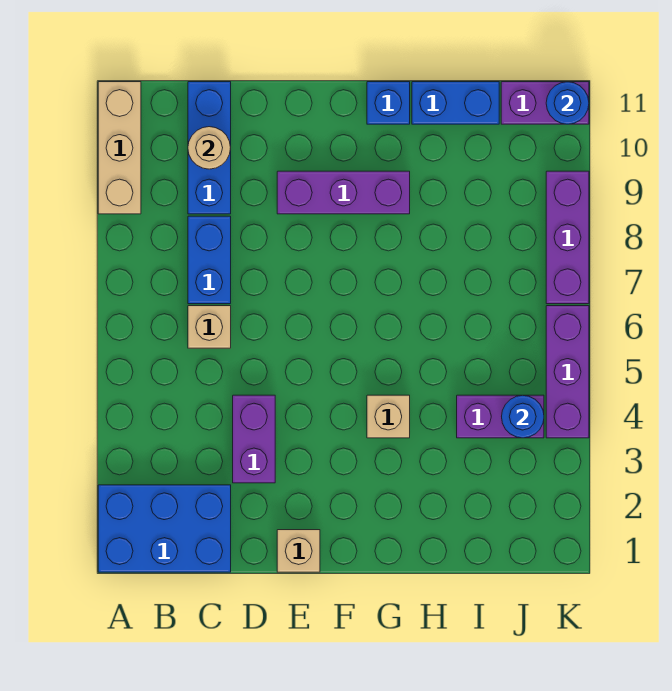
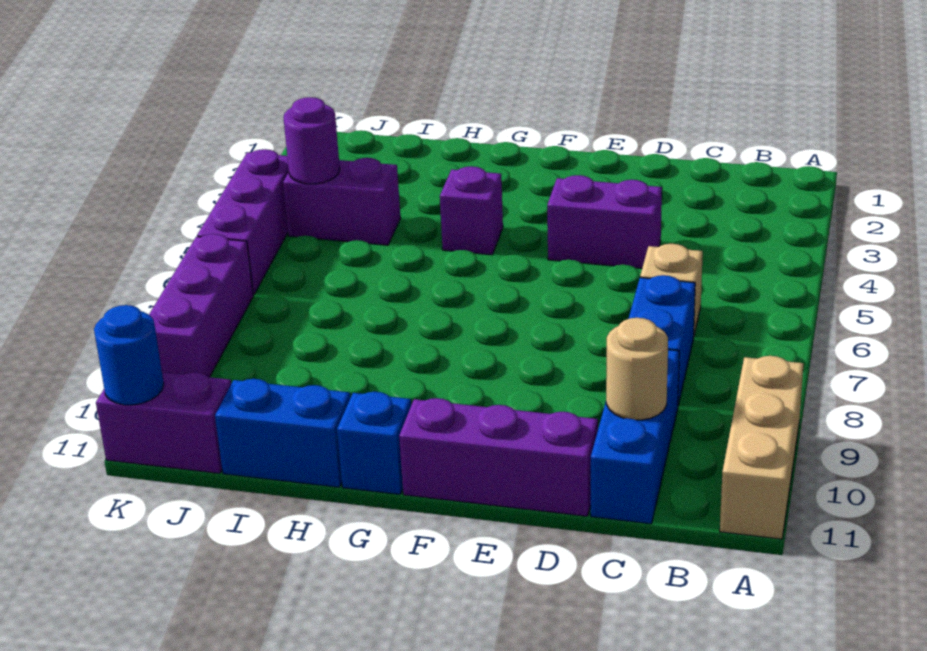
blue 2x3 brick [98,485,231,572] -> none
purple 1x2 brick [233,395,275,483] -> purple 1x2 brick turned to [547,175,662,268]
tan 1x1 brick [277,530,320,572] -> none
purple 1x3 brick [277,171,410,214] -> purple 1x3 brick moved to [399,398,598,516]
tan 1x1 brick [367,395,410,438] -> purple 1x1 brick [440,166,503,255]
blue 1x1 round brick [502,395,544,438] -> purple 1x1 round brick [283,97,340,184]

